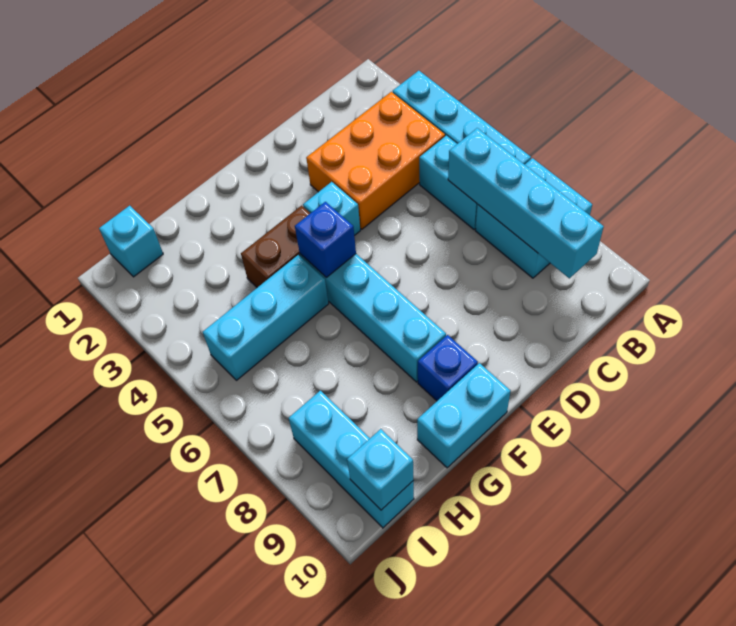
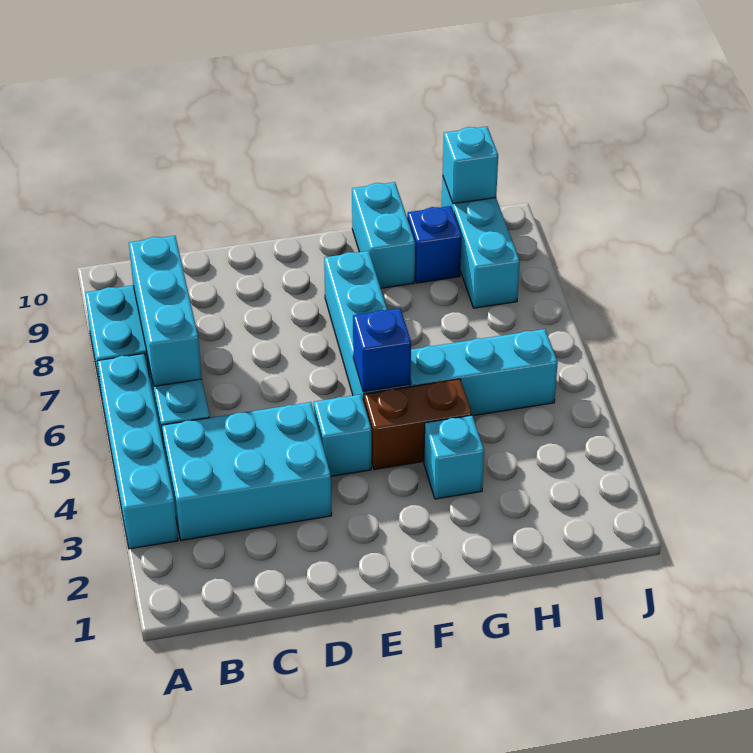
orange 2x3 brick [306,92,445,229] -> cyan 2x3 brick [162,402,332,540]
cyan 1x4 brick [448,128,604,278] -> cyan 1x3 brick [129,236,202,386]
blue 1x1 brick [418,335,478,401] -> blue 1x1 brick moved to [407,206,462,283]
cyan 1x2 brick [417,363,511,468] -> cyan 1x2 brick turned to [352,182,415,288]
cyan 1x1 brick [99,206,163,277] -> cyan 1x1 brick moved to [424,415,484,499]

